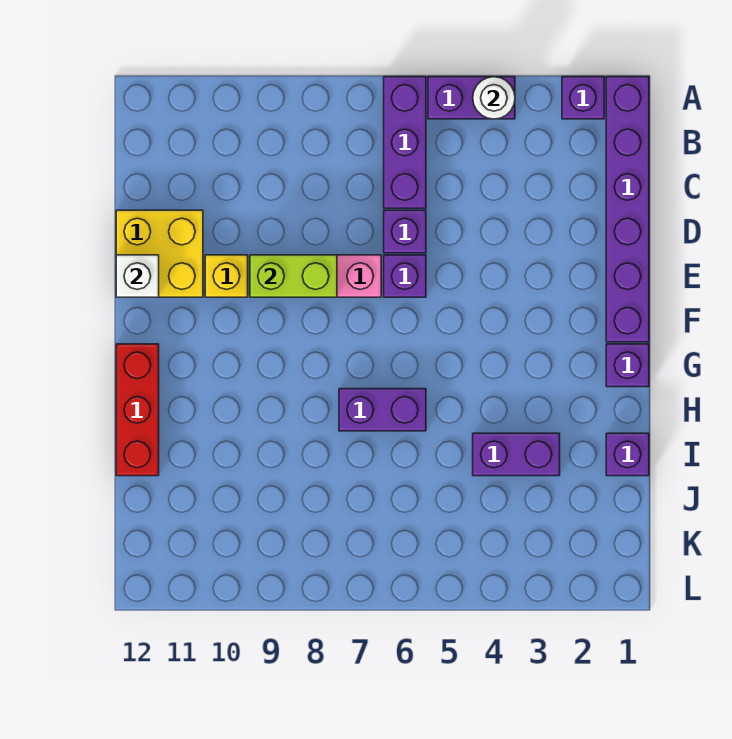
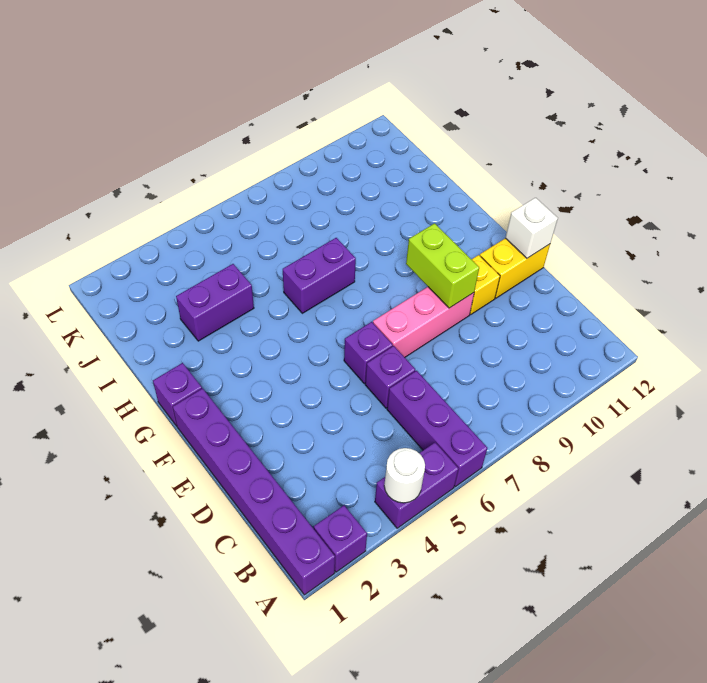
yellow 2x2 brick [116,210,203,297] -> yellow 1x2 brick [480,238,550,298]
lime 1x2 brick [250,255,337,297] -> lime 1x2 brick turned to [406,223,479,308]
red 1x3 brick [116,344,159,476] -> none
purple 1x1 brick [606,433,649,476] -> none

